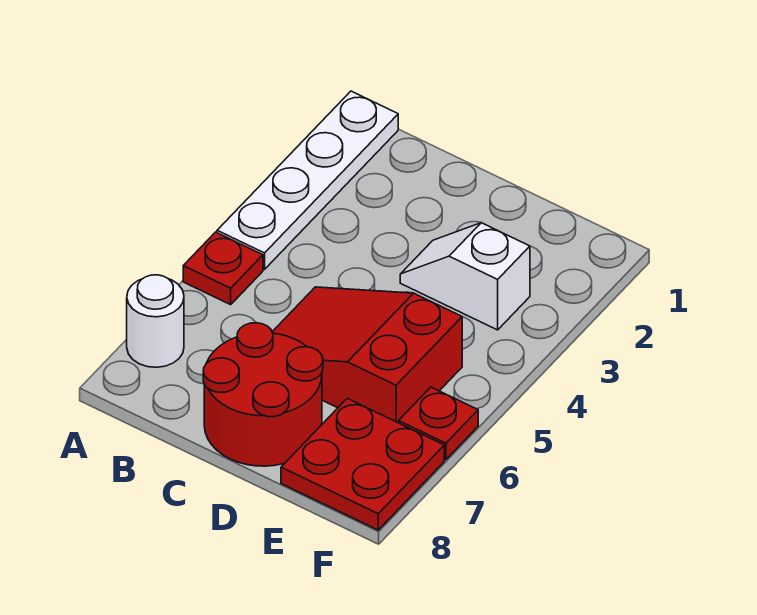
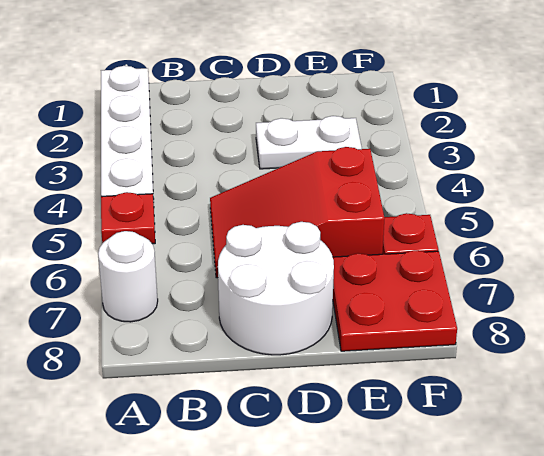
red 2x2 round brick [203,323,323,466] -> white 2x2 round brick [218,222,334,355]
white 1x2 slope [400,223,530,330] -> white 1x2 plate [256,116,362,169]

